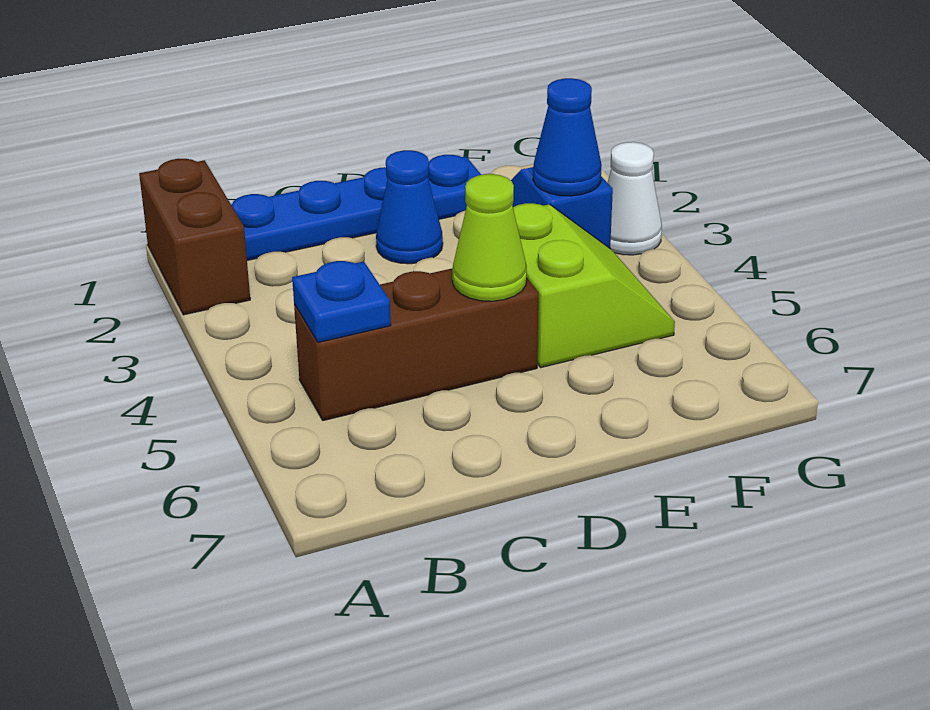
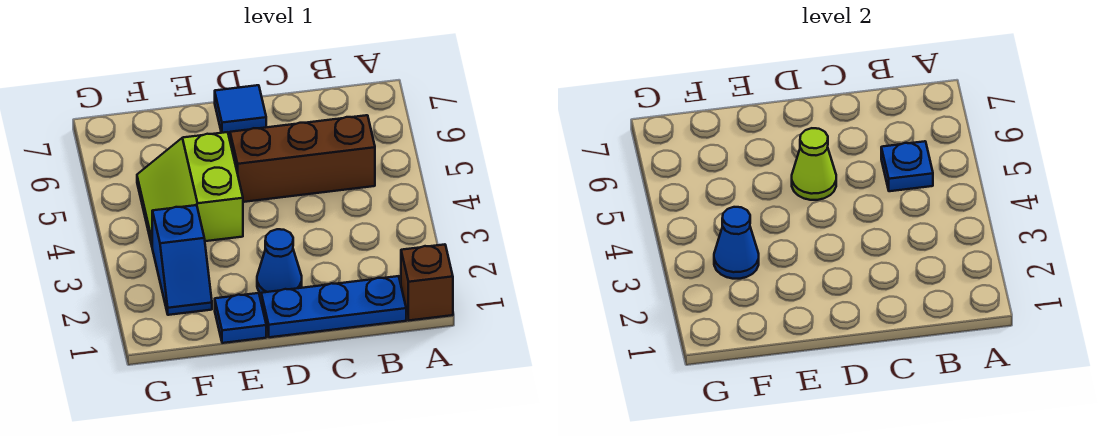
brown 1x2 brick [139,159,250,315] -> brown 1x1 brick [401,244,453,320]
none -> blue 1x1 tile [215,85,266,134]
white 1x1 cone [607,142,662,255] -> none

